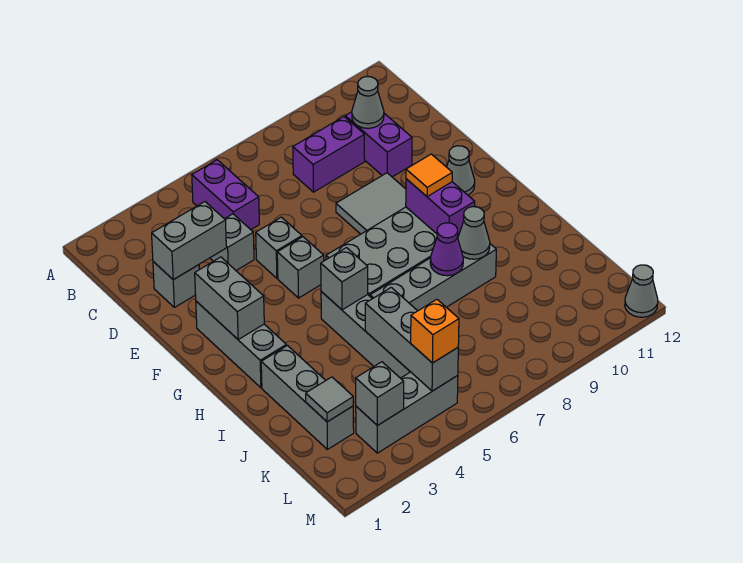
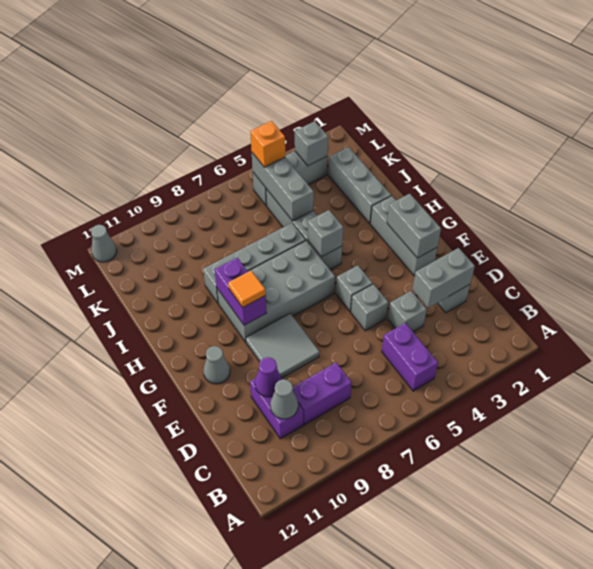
purple 1x1 cone [430,223,463,276] -> purple 1x1 cone moved to [255,357,282,397]
grey 1x1 cone [458,207,490,259] -> none
grey 1x1 tile [306,377,353,422] -> none

